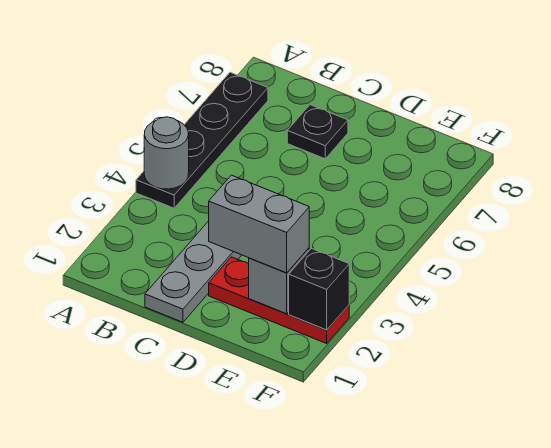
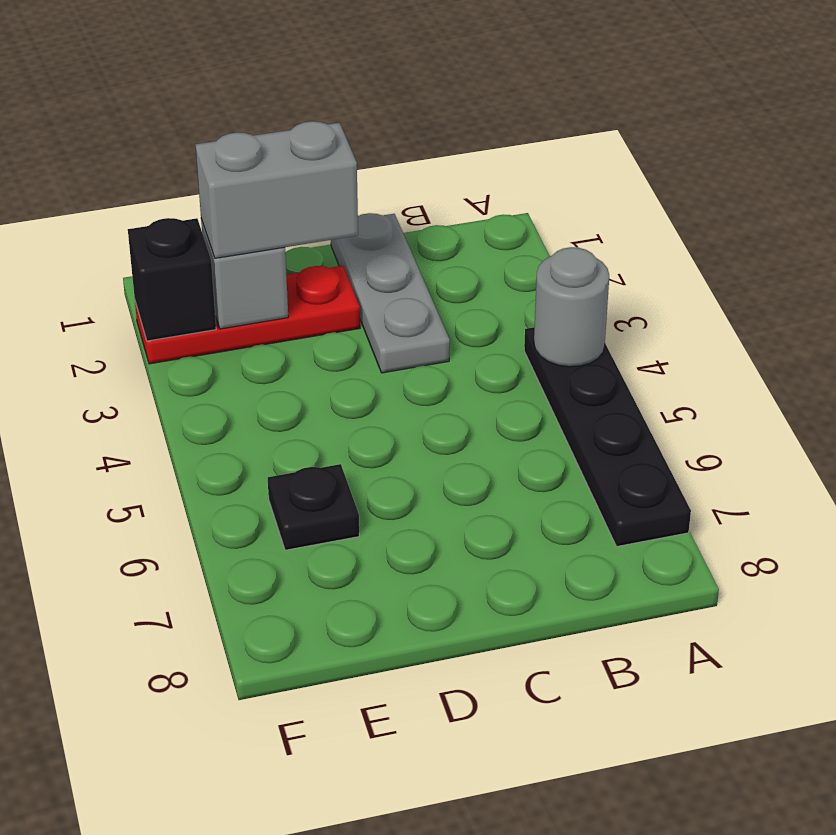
black 1x1 plate [287,105,348,159] -> black 1x1 plate moved to [268,464,359,550]

